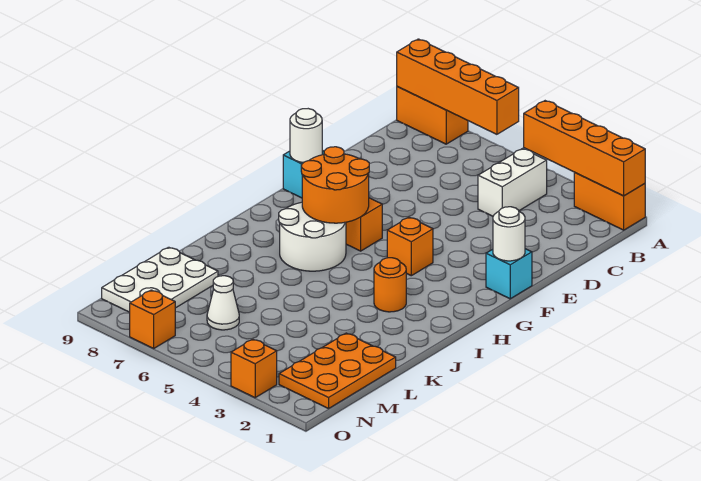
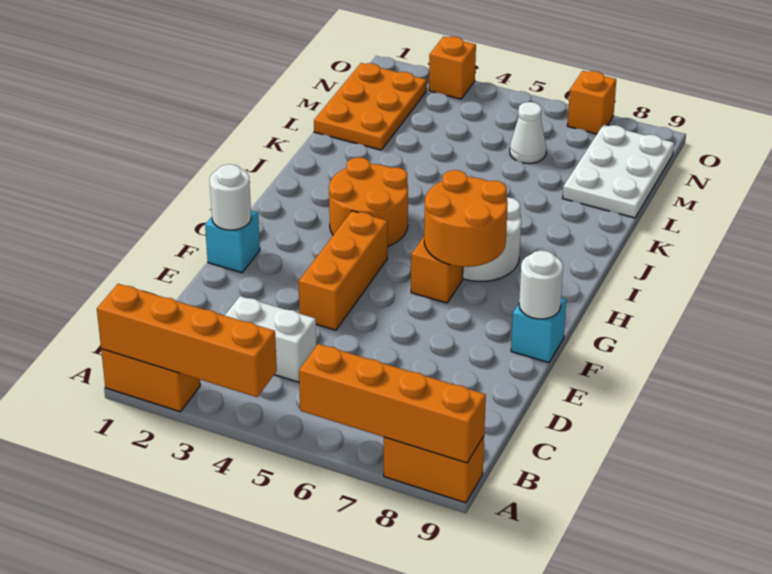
white 1x2 brick [478,149,547,216] -> white 1x2 brick turned to [225,296,316,382]
orange 1x1 brick [387,217,433,276] -> orange 1x3 brick [299,211,388,330]
orange 1x1 round brick [374,258,406,312] -> orange 2x2 round brick [329,157,408,247]

